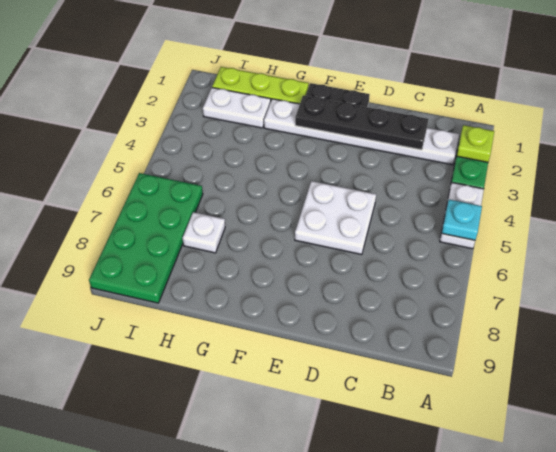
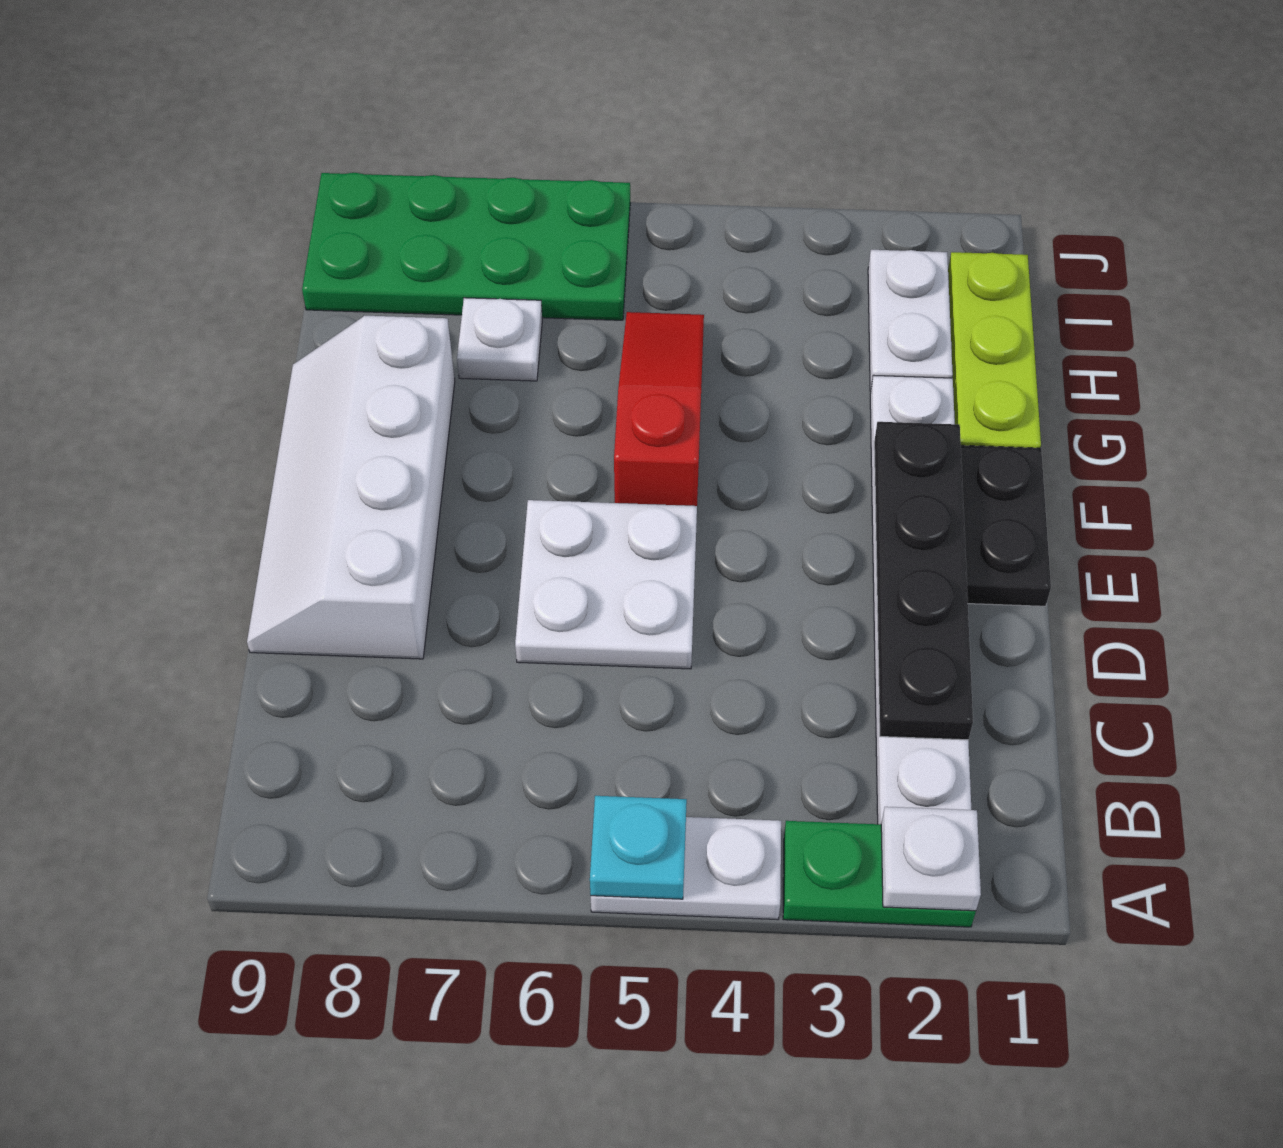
lime 1x1 plate [457,125,494,162] -> white 1x1 plate [881,807,981,911]
none -> white 2x4 slope [247,316,455,659]
none -> red 1x3 slope [614,312,704,506]

